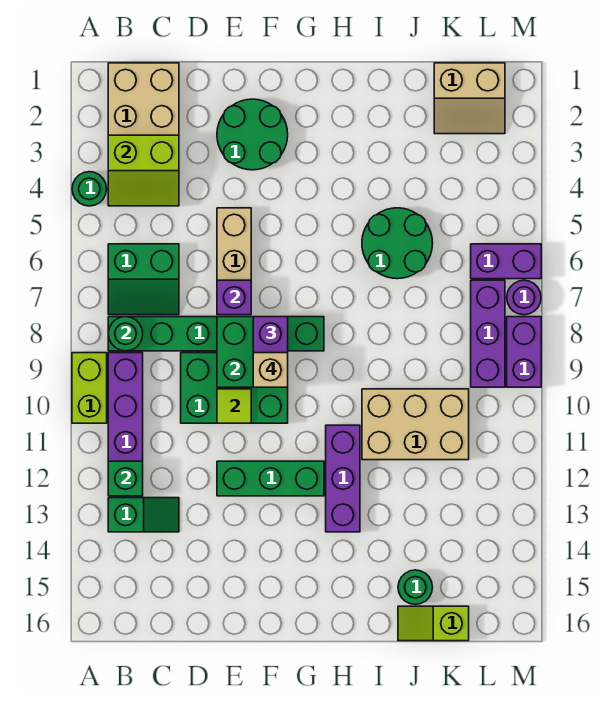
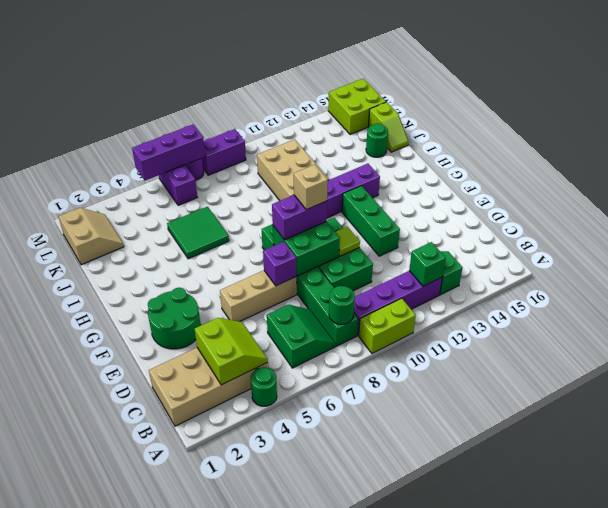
green 2x2 round brick [362,208,433,279] -> green 2x2 tile [167,207,229,259]
purple 1x3 brick [471,280,505,387] -> purple 1x3 brick moved to [132,124,205,180]
none -> lime 2x2 brick [328,79,386,135]

